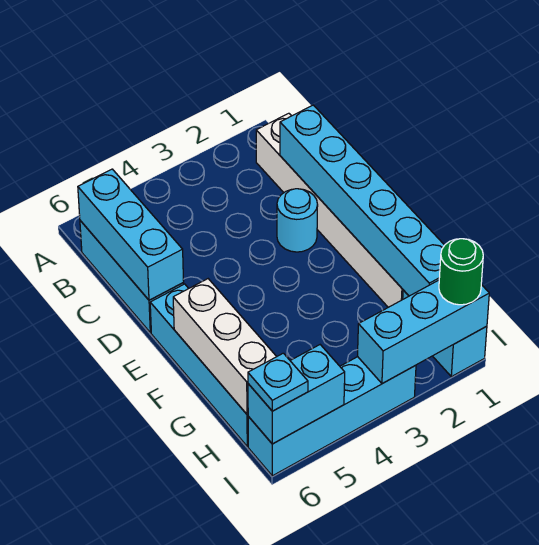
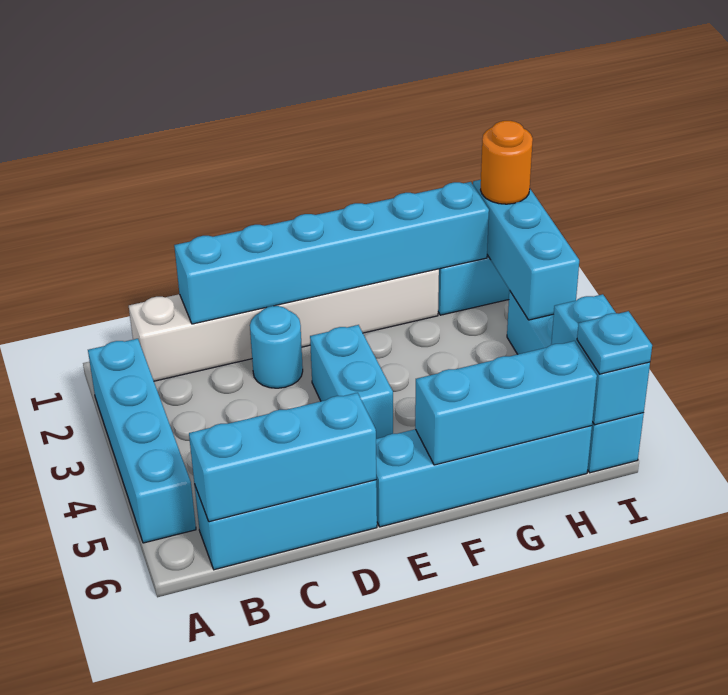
none -> cyan 1x4 brick [88,339,196,543]
none -> cyan 1x2 brick [310,325,393,439]
white 1x3 brick [173,279,277,414] -> cyan 1x3 brick [415,341,597,465]
green 1x1 round brick [439,239,483,305] -> orange 1x1 round brick [481,121,533,204]

